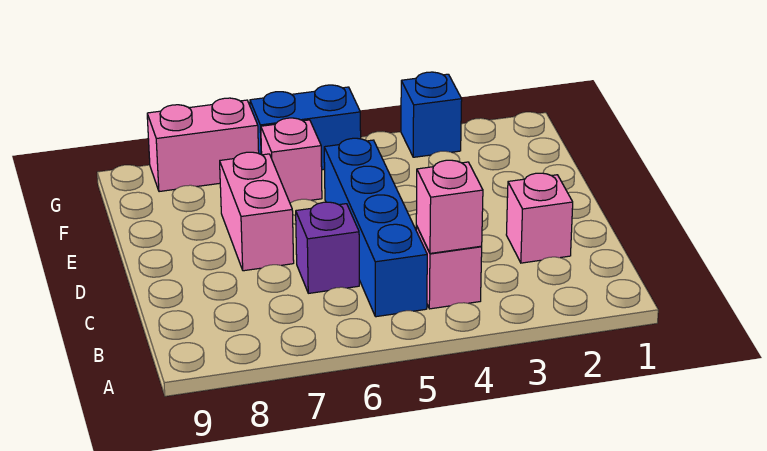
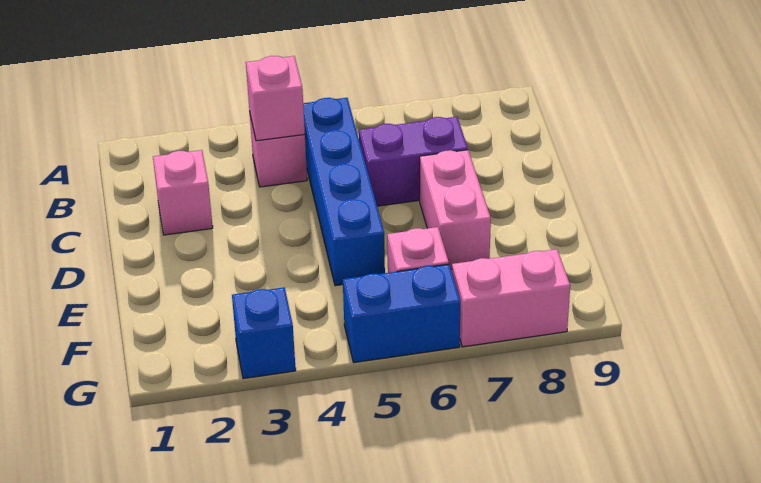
purple 1x1 brick [296,202,359,293] -> purple 1x2 brick [359,117,468,206]

